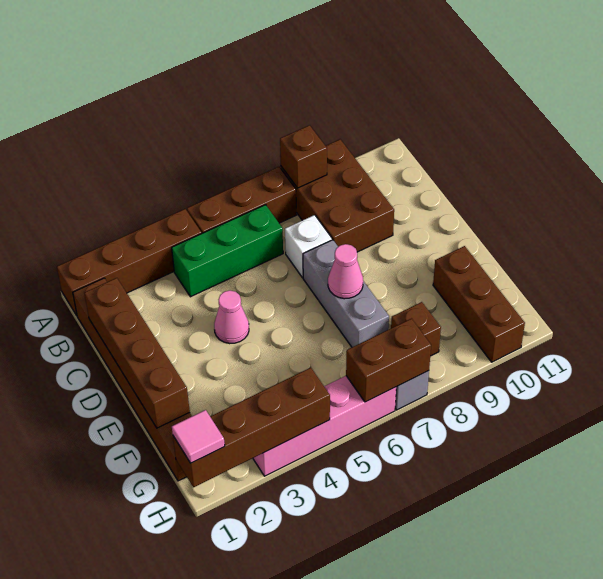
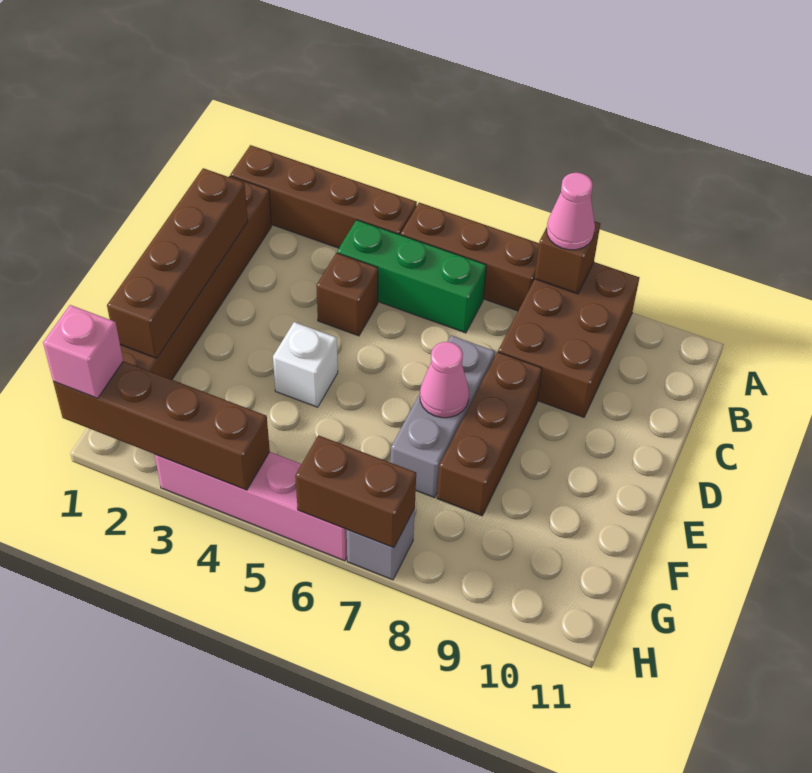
white 1x1 brick [285,215,332,278] -> white 1x1 brick moved to [273,322,338,407]
pink 1x1 cone [214,290,249,344] -> pink 1x1 cone moved to [547,173,595,250]
brown 1x3 brick [433,246,525,362] -> brown 1x3 brick moved to [437,352,542,516]
brown 1x1 brick [391,302,441,356] -> brown 1x1 brick moved to [316,253,378,336]
pink 1x1 tile [172,410,225,463] -> pink 1x1 brick [43,305,123,398]

